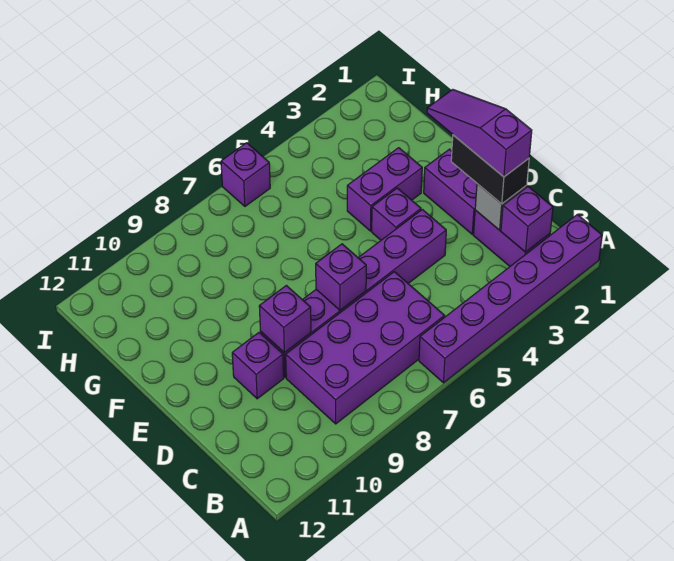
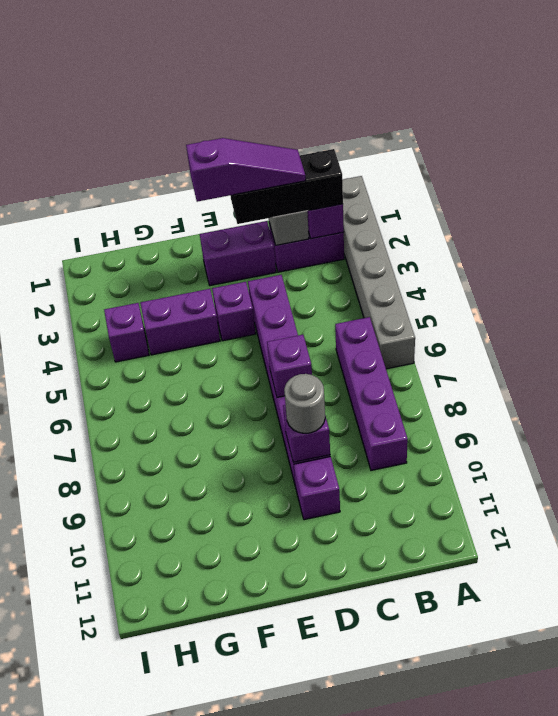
purple 1x6 brick [419,215,602,383] -> grey 1x6 brick [343,176,415,369]
purple 2x4 brick [286,272,445,424] -> purple 1x4 brick [335,317,408,470]
black 1x2 brick [451,135,529,204] -> black 1x3 brick [230,149,343,224]
purple 1x3 slope [427,89,532,177] -> purple 1x3 slope turned to [186,138,306,202]
none -> grey 1x1 round brick [284,374,325,433]
purple 1x2 brick [347,148,422,231] -> purple 1x2 brick turned to [140,289,220,355]
purple 1x1 brick [221,143,270,206] -> purple 1x1 brick moved to [104,303,149,362]

